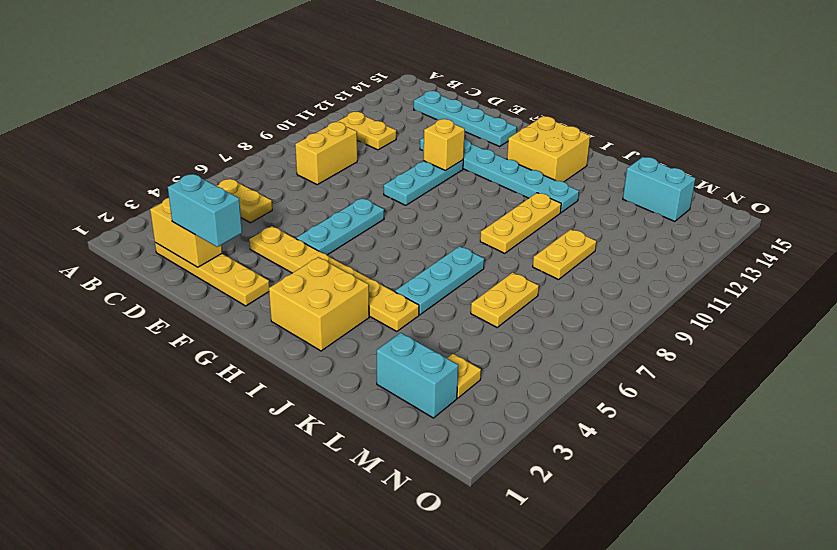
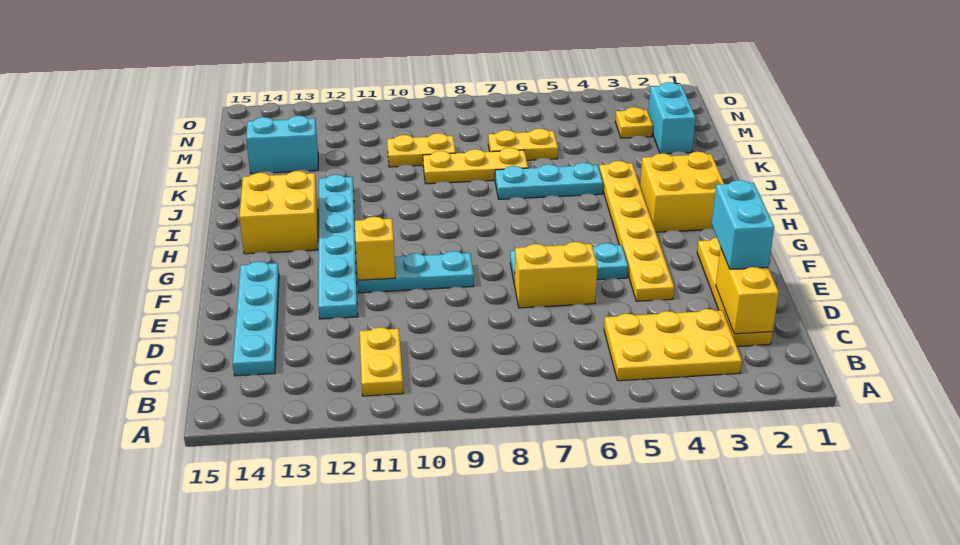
yellow 1x2 plate [217,179,272,223] -> yellow 2x3 plate [604,309,742,381]
yellow 1x2 brick [295,122,357,185] -> yellow 1x2 brick moved to [514,242,598,308]
yellow 1x3 plate [480,193,561,253] -> yellow 1x3 plate moved to [423,148,528,184]
cyan 1x2 brick [623,157,696,221] -> cyan 1x2 brick turned to [246,116,318,174]

